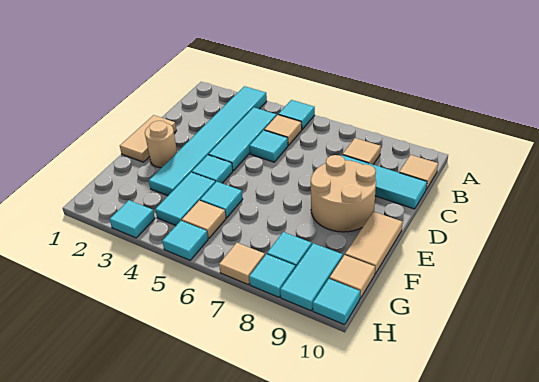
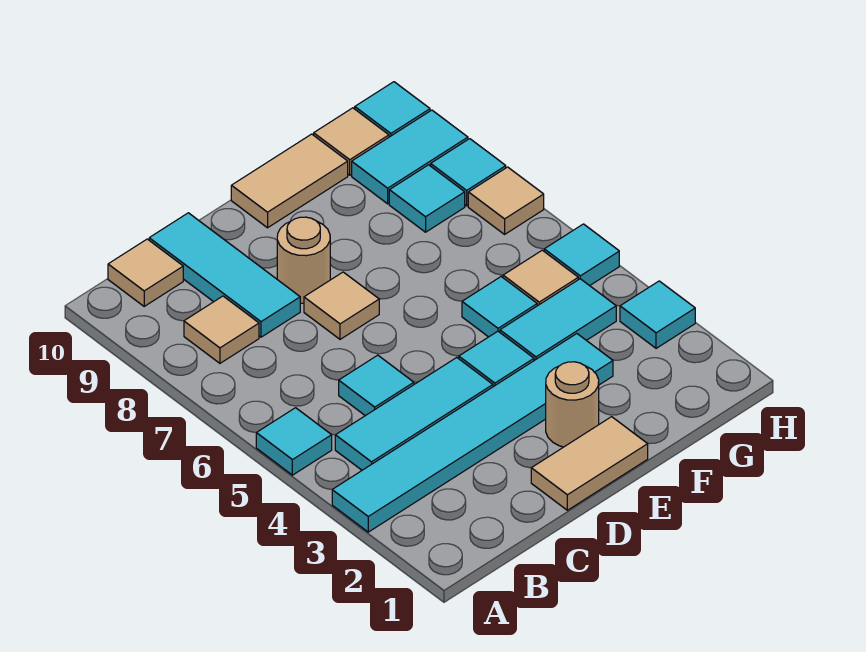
tan 1x1 tile [264,115,302,146] -> tan 1x1 tile moved to [304,272,379,339]
tan 2x2 round brick [311,155,376,232] -> tan 1x1 round brick [277,217,330,303]

